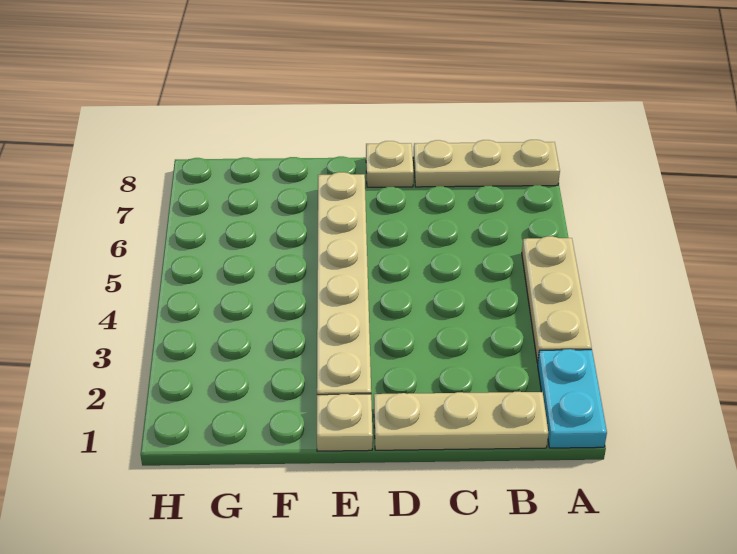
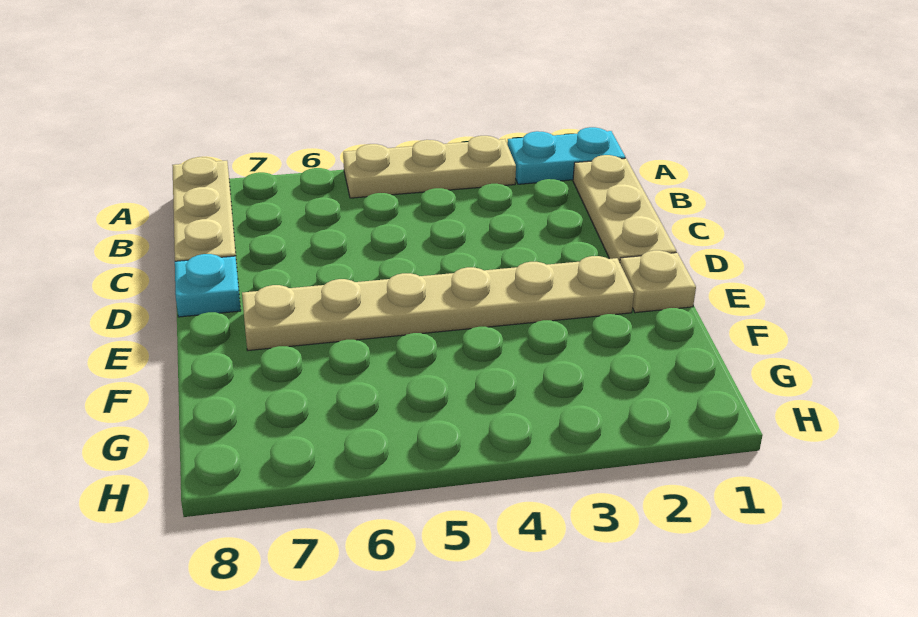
tan 1x1 plate [366,141,414,187] -> cyan 1x1 plate [175,254,241,317]

